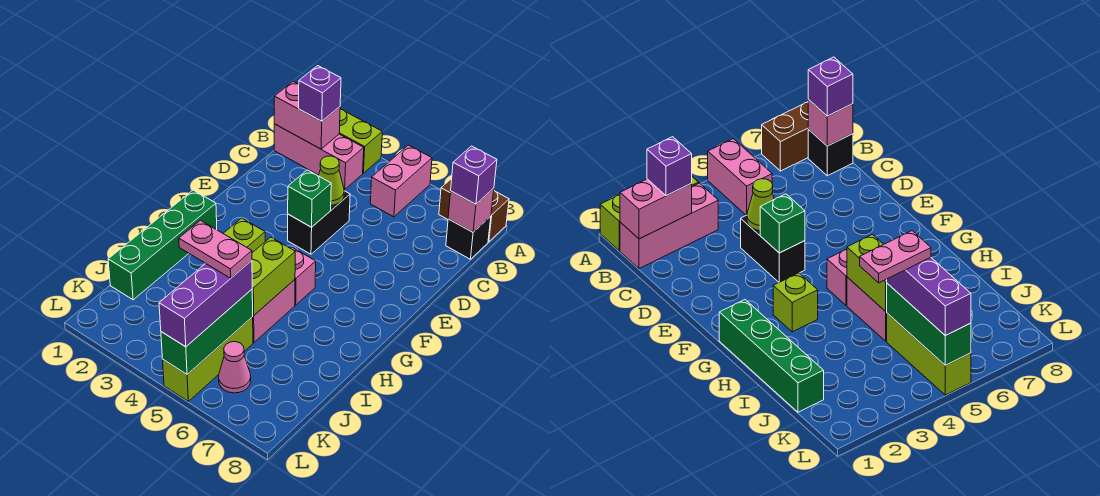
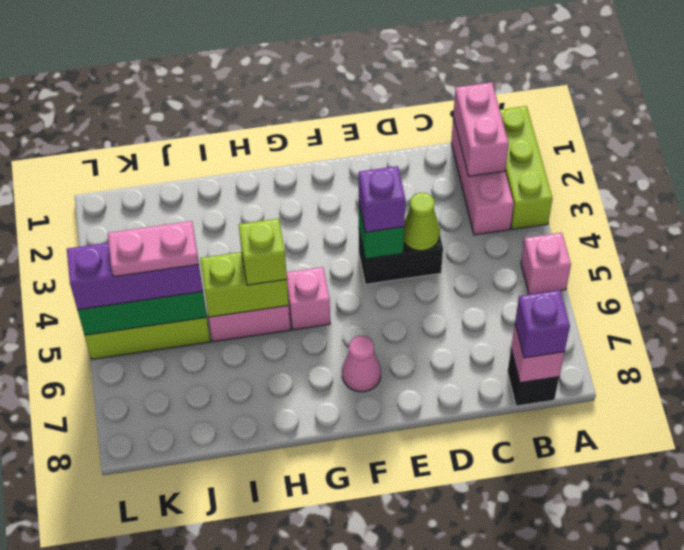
pink 1x2 brick [370,145,432,217] -> pink 1x1 brick [521,233,571,294]
brown 1x2 brick [439,178,509,242] -> none
purple 1x1 brick [299,66,341,121] -> purple 1x1 brick moved to [359,166,405,232]
green 1x4 brick [108,190,217,300] -> none
lime 1x1 brick [223,218,265,253] -> lime 1x1 brick moved to [239,218,287,285]
pink 1x2 plate [179,220,252,278] -> pink 1x2 plate turned to [108,221,198,277]
pink 1x1 cone [218,342,251,393] -> pink 1x1 cone moved to [342,336,381,392]

